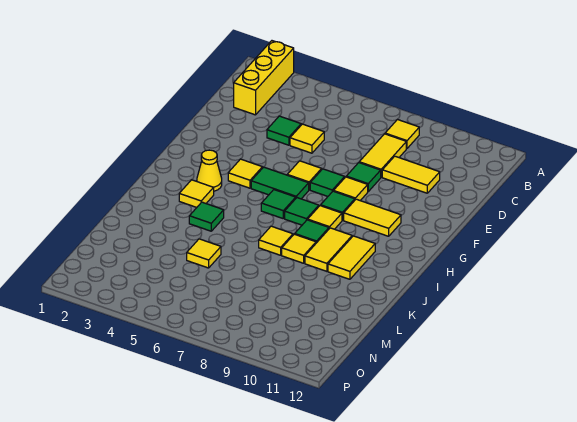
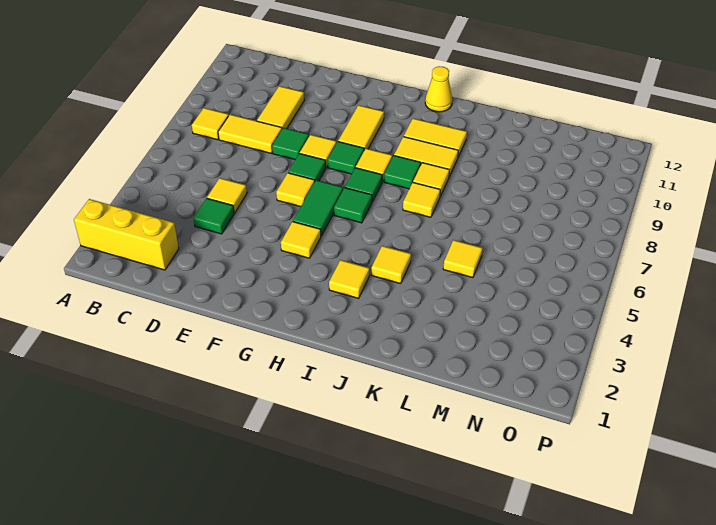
yellow 1x1 cone [197,150,222,191] -> yellow 1x1 cone moved to [425,66,452,112]
green 1x1 tile [189,202,224,231] -> yellow 1x1 tile [371,246,411,284]

